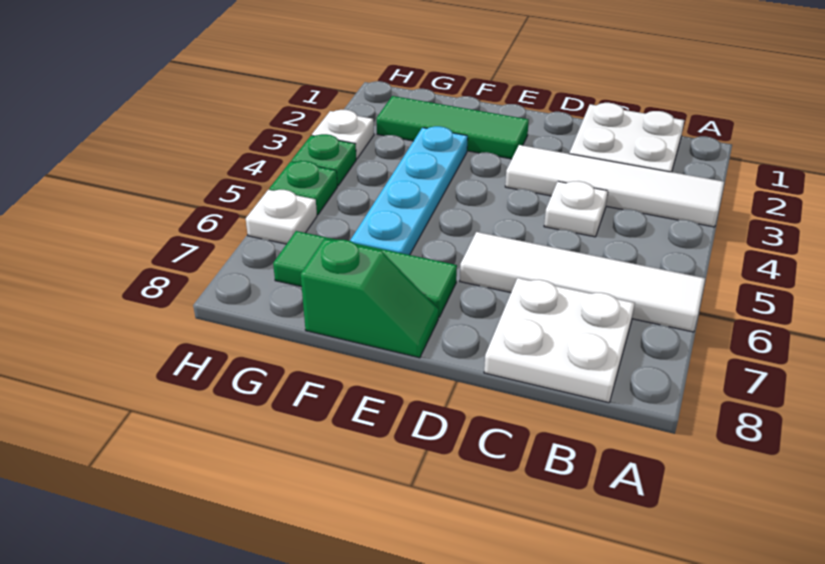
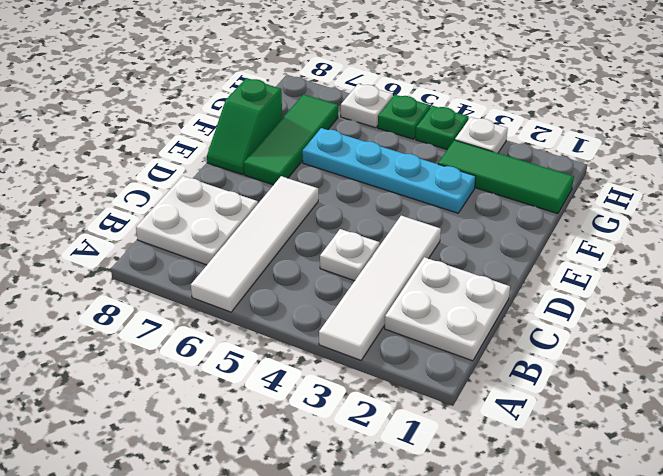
green 1x3 tile [376,96,529,159] -> green 1x3 tile turned to [438,140,574,214]

